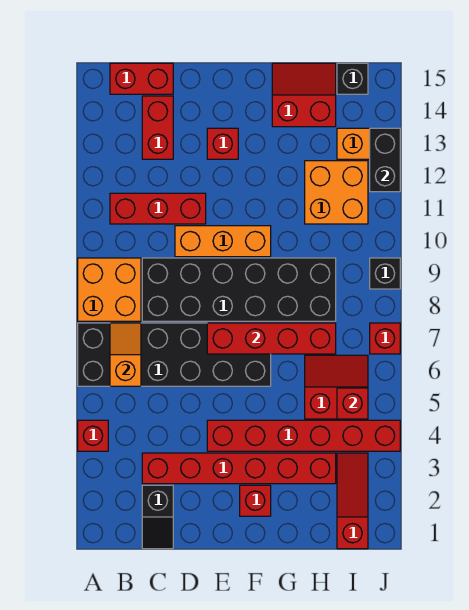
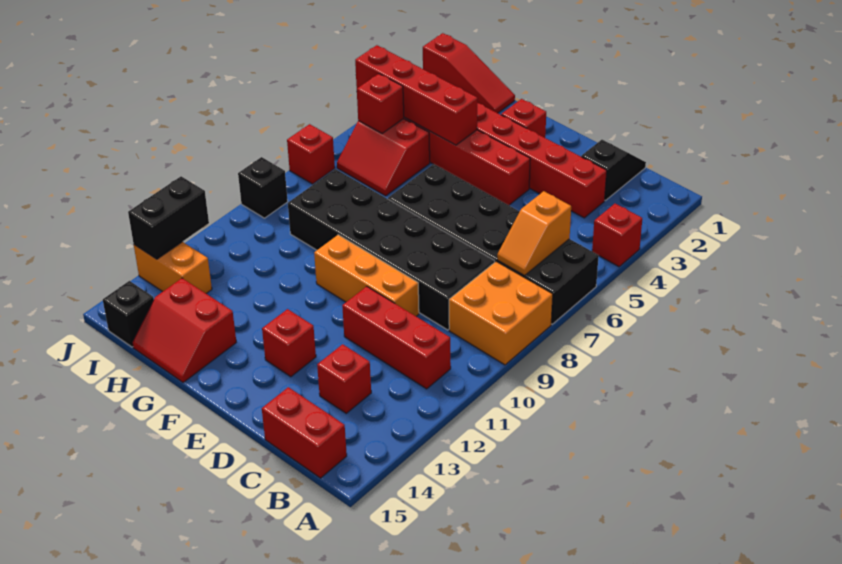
red 1x2 brick [142,96,173,159] -> red 1x1 brick [317,344,371,413]
red 1x4 brick [207,323,336,354] -> red 1x4 brick moved to [355,45,478,145]
orange 2x2 brick [305,161,368,224] -> none
red 1x3 slope [337,453,368,549] -> red 1x3 slope turned to [423,33,515,113]

